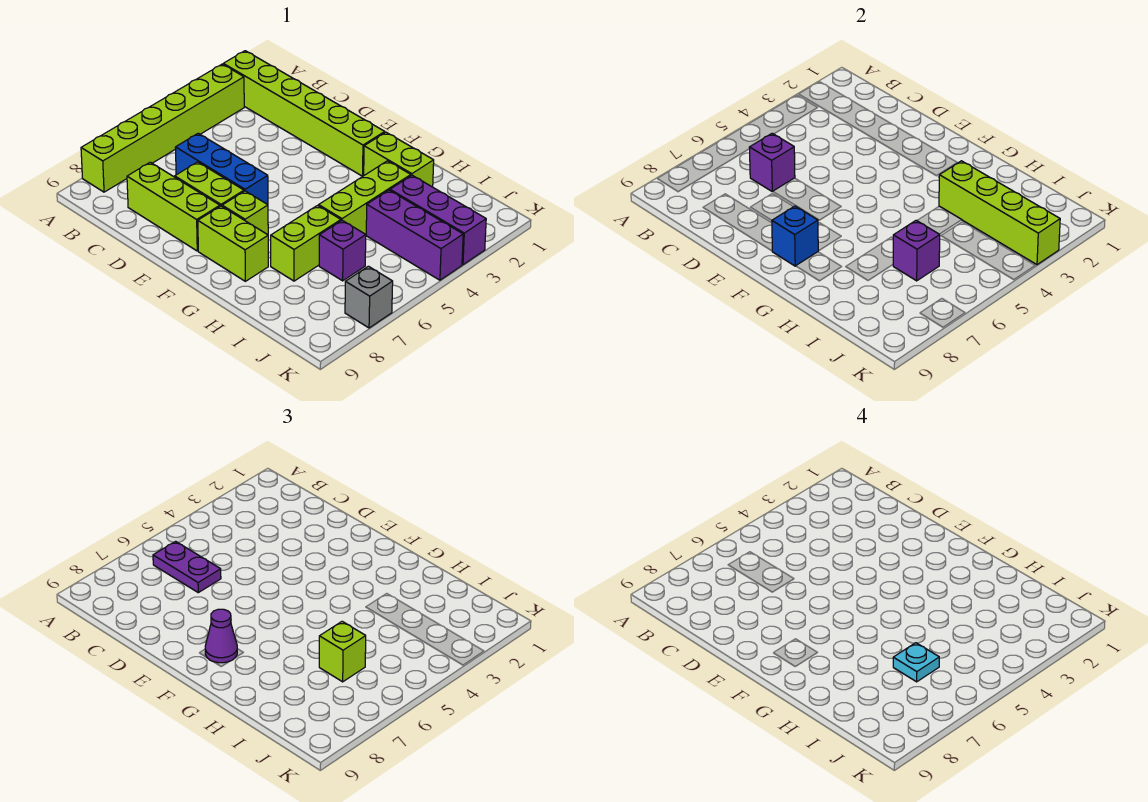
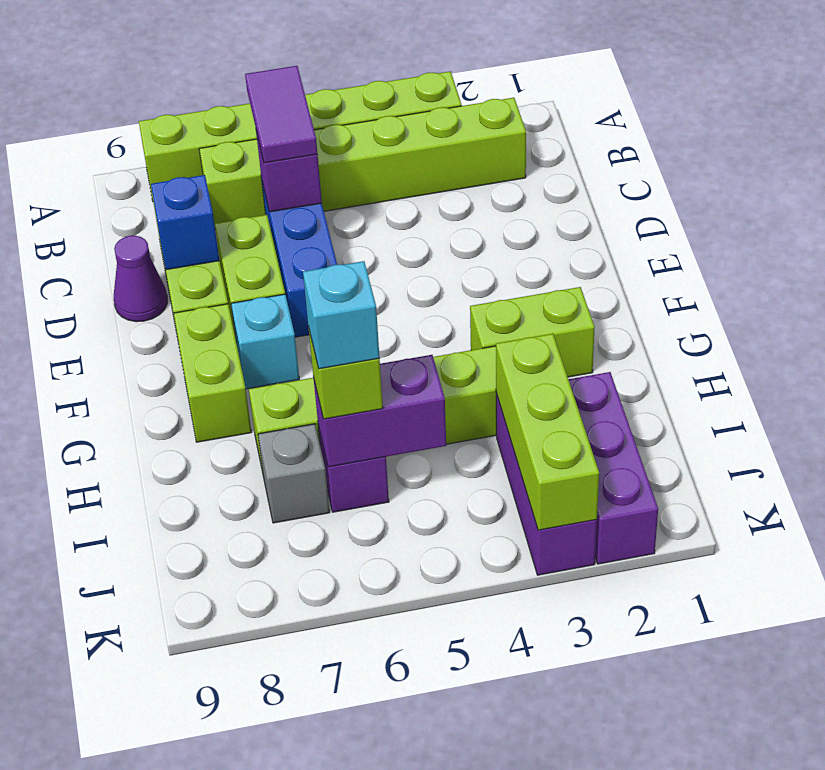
lime 1x6 brick [223,51,385,176] -> lime 1x6 brick turned to [199,98,526,224]
purple 1x2 plate [153,541,221,593] -> purple 1x2 tile [245,66,317,163]
lime 1x1 brick [222,191,268,235] -> cyan 1x1 brick [231,294,299,389]
blue 1x1 brick [772,206,818,266] -> blue 1x1 brick moved to [151,175,219,270]
purple 1x1 cone [205,609,237,663] -> purple 1x1 cone moved to [114,236,167,322]
lime 1x2 brick [364,132,434,187] -> lime 1x2 brick turned to [470,287,595,377]
lime 1x4 brick [939,161,1060,265] -> lime 1x3 brick [496,334,599,530]
purple 1x3 brick [366,190,463,280] -> purple 1x3 brick moved to [569,372,658,564]
purple 1x1 brick [893,220,940,281] -> purple 1x2 brick [313,355,446,467]
cyan 1x1 plate [893,643,939,682] -> cyan 1x1 brick [303,261,379,369]
grey 1x1 brick [345,266,393,328] -> grey 1x1 brick moved to [258,424,330,523]

